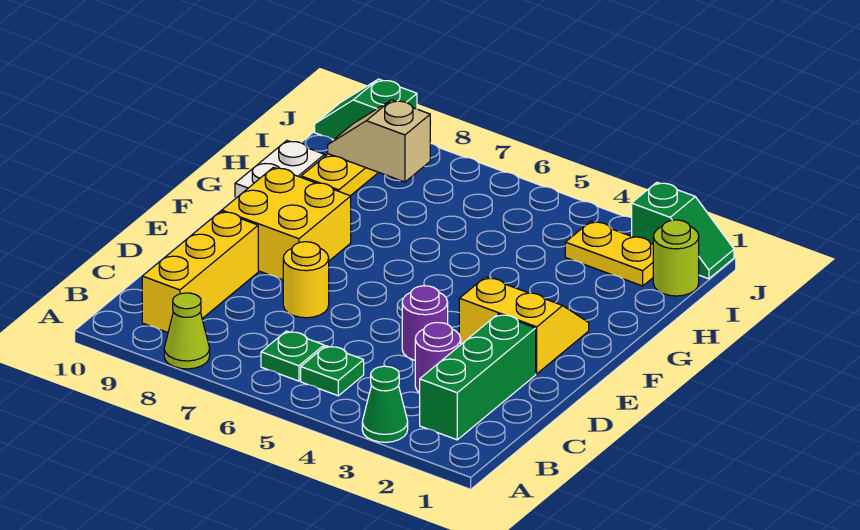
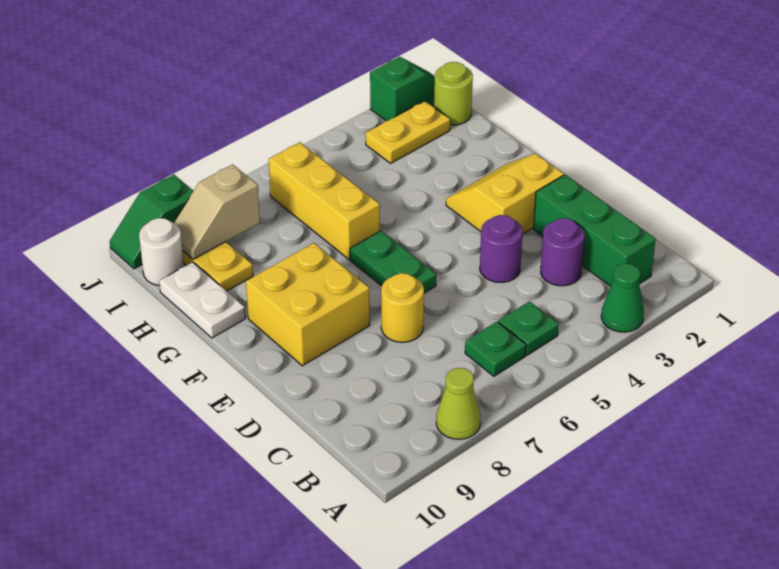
yellow 1x3 brick [142,211,258,333] -> yellow 1x3 brick moved to [269,142,380,259]
none -> green 1x2 plate [350,231,436,293]
none -> white 1x1 round brick [139,218,184,285]

